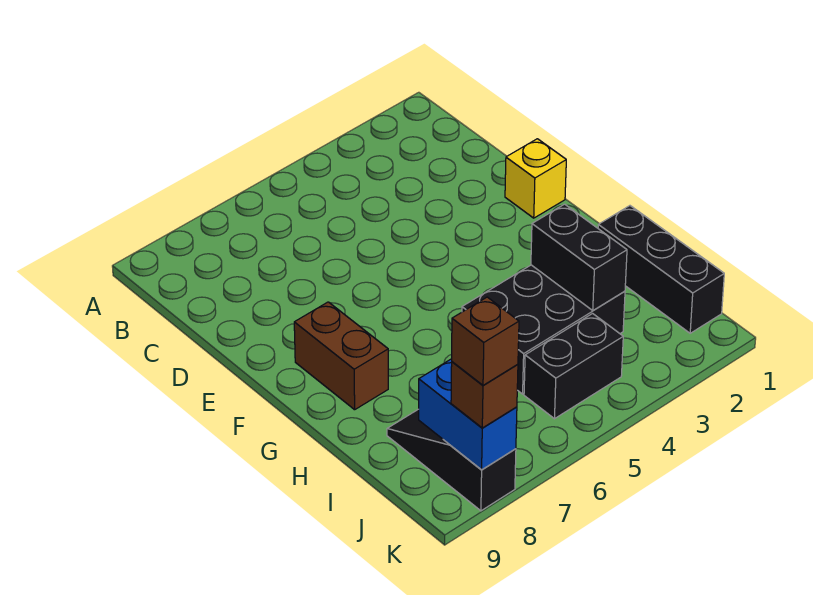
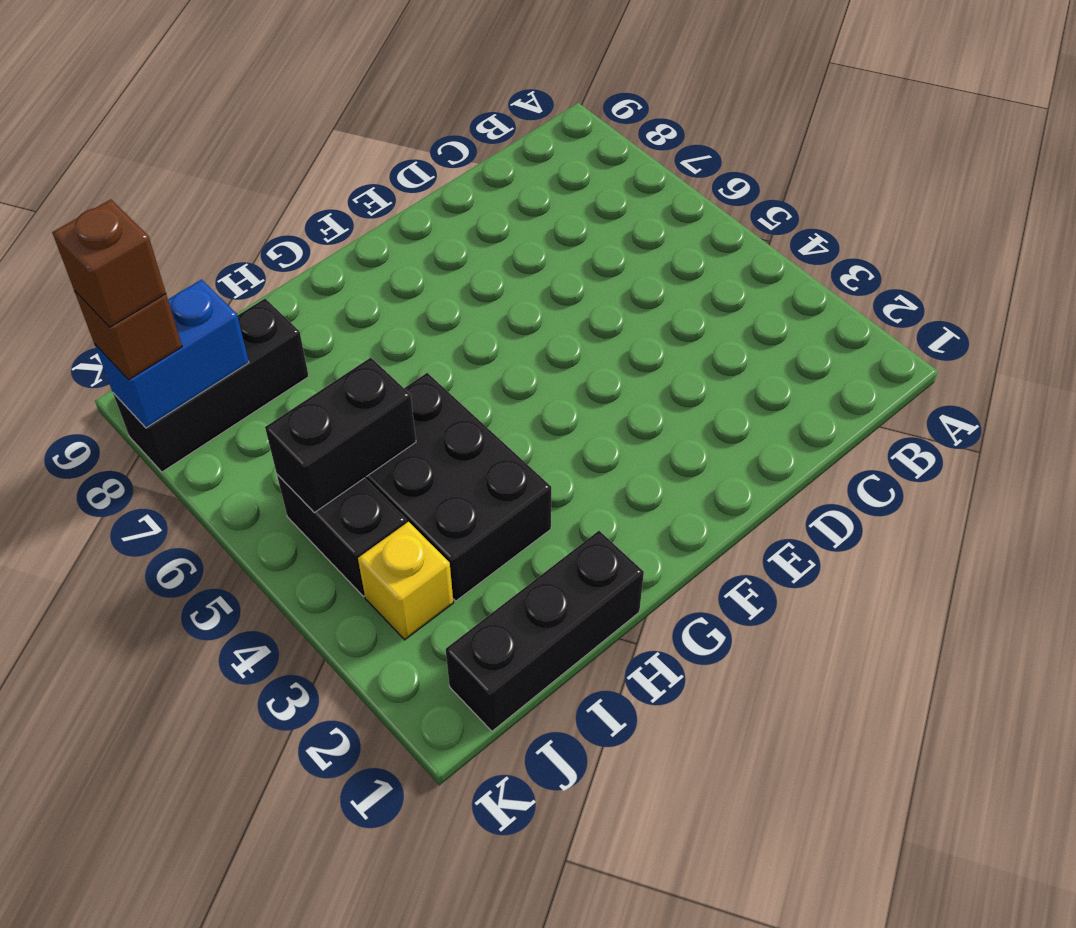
yellow 1x1 brick [505,139,566,218] -> yellow 1x1 brick moved to [358,522,453,640]
brown 1x2 brick [294,302,388,410] -> none
black 1x2 brick [531,204,627,310] -> black 1x2 brick moved to [265,358,416,512]
black 1x3 slope [387,409,516,511] -> black 1x3 brick [113,299,309,472]

